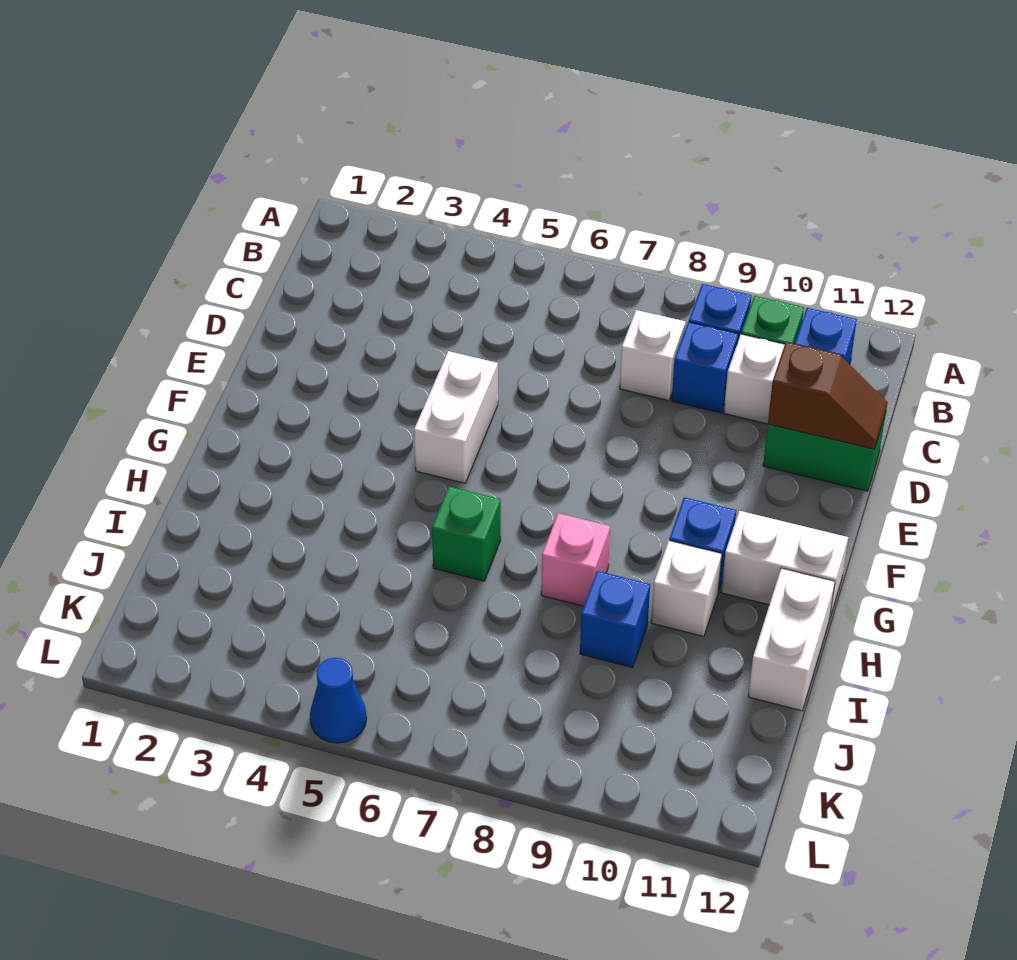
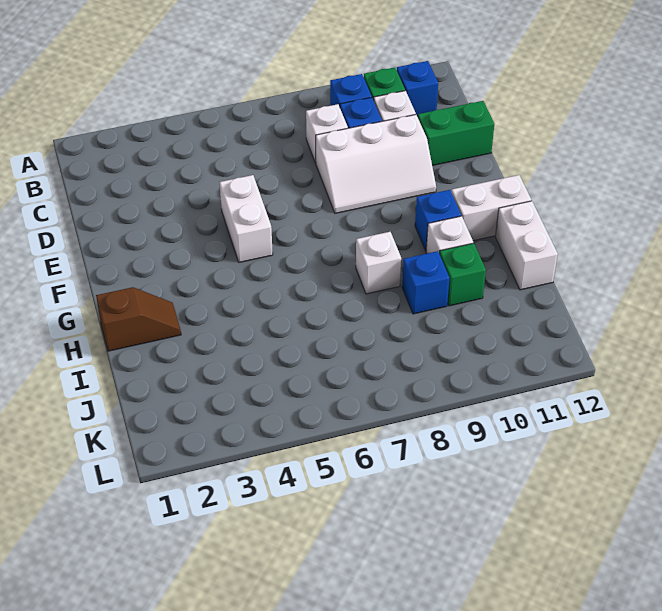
none -> white 2x3 slope [316,115,436,213]
brown 1x2 slope [768,342,888,449] -> brown 1x2 slope moved to [96,287,181,351]
green 1x1 brick [432,487,501,581] -> green 1x1 brick moved to [440,243,486,306]
pink 1x1 brick [541,513,610,606] -> white 1x1 brick [356,232,401,294]
blue 1x1 cone [310,658,367,743] -> none

